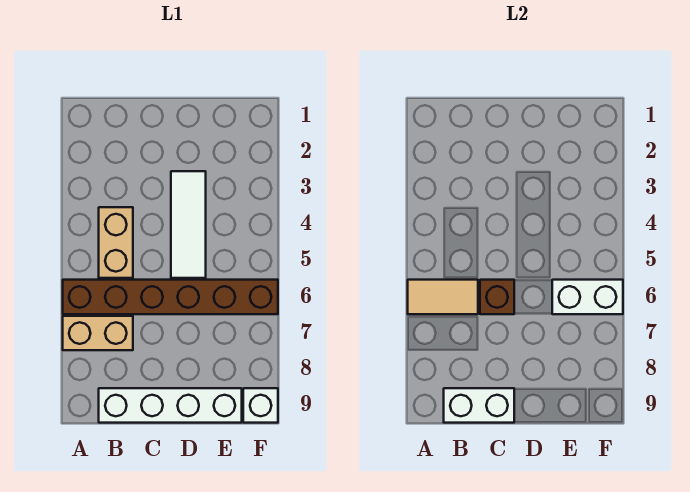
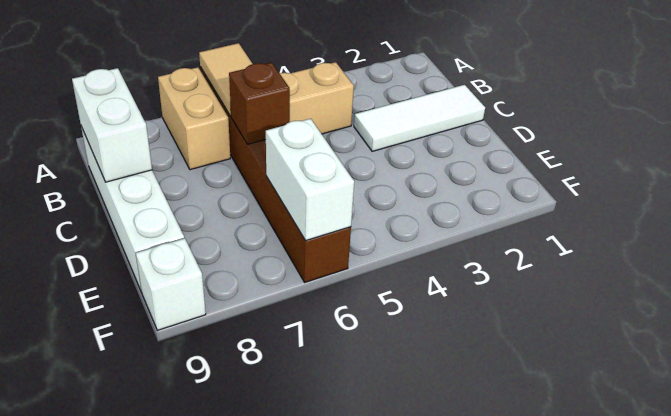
white 1x3 tile [171,171,206,278] -> white 1x3 tile moved to [354,85,485,151]

